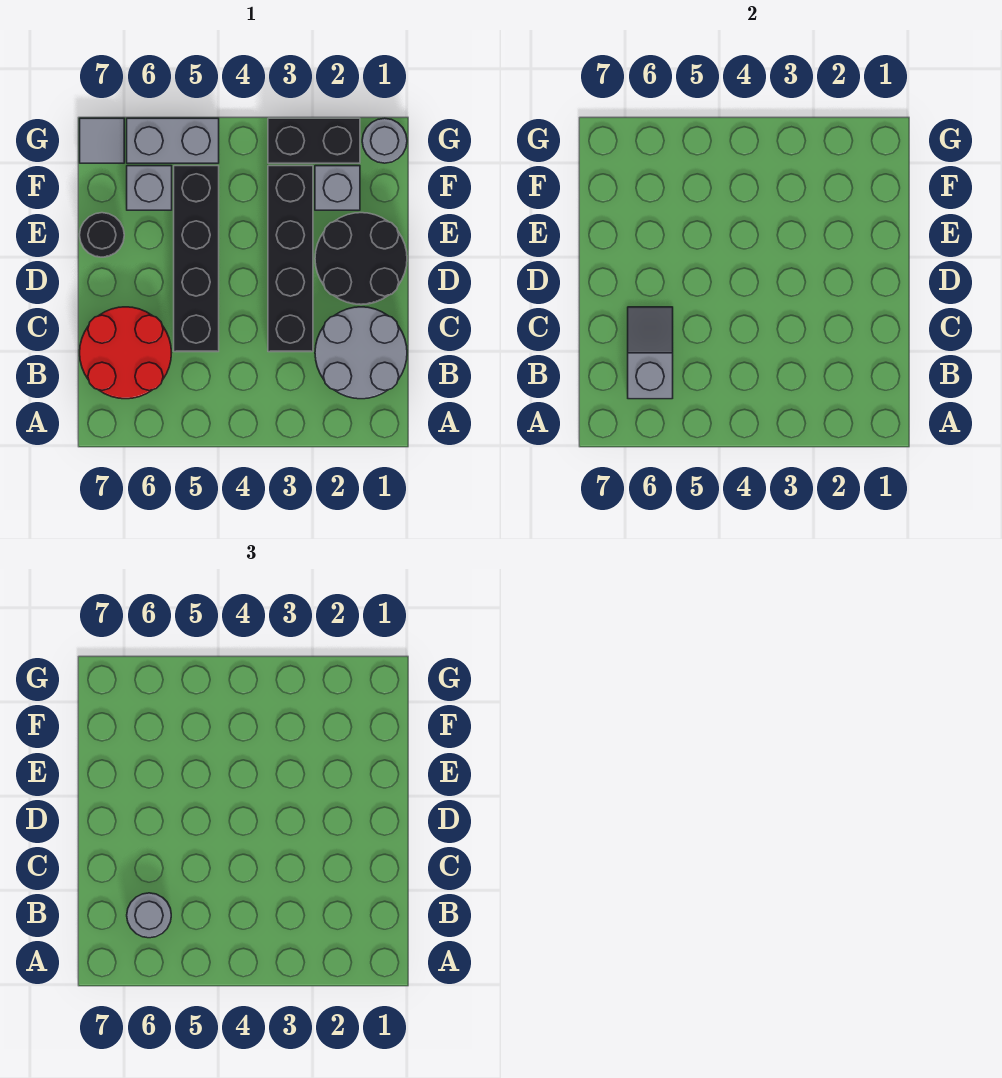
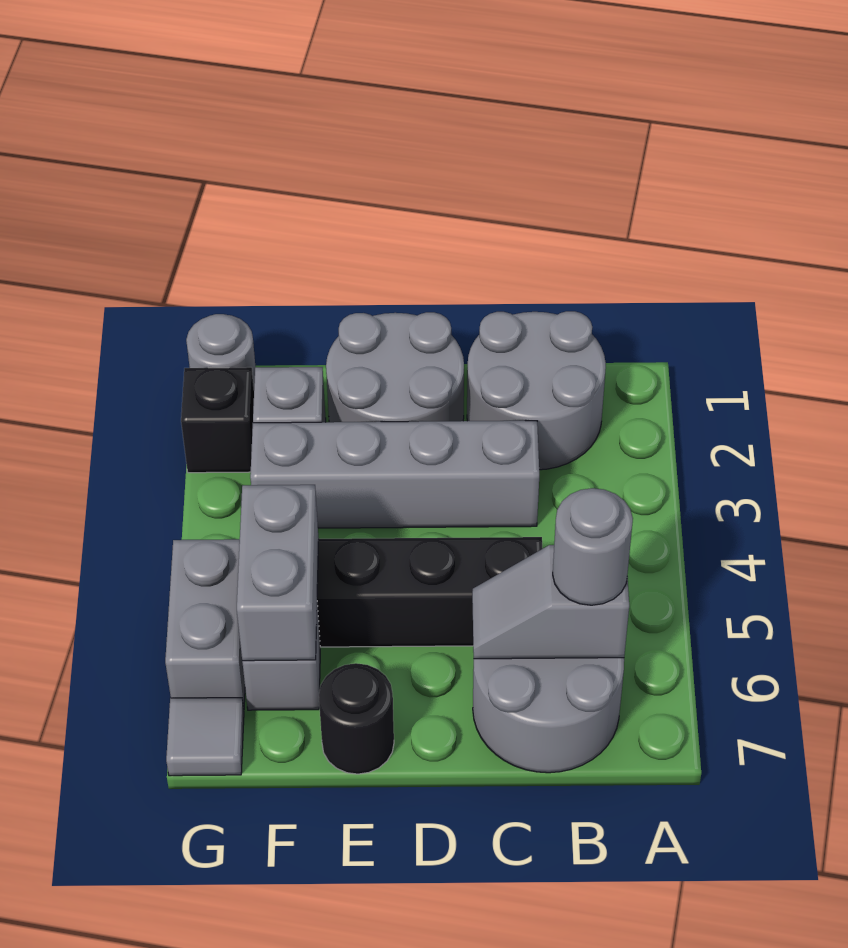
red 2x2 round brick [80,307,171,399] -> grey 2x2 round brick [473,658,624,773]
black 1x4 brick [268,166,313,352] -> grey 1x4 brick [250,421,539,528]
black 2x2 round brick [315,213,407,305] -> grey 2x2 round brick [326,312,464,422]
none -> grey 1x2 brick [237,485,319,661]
black 1x2 brick [268,118,360,163] -> black 1x1 brick [181,367,254,473]

